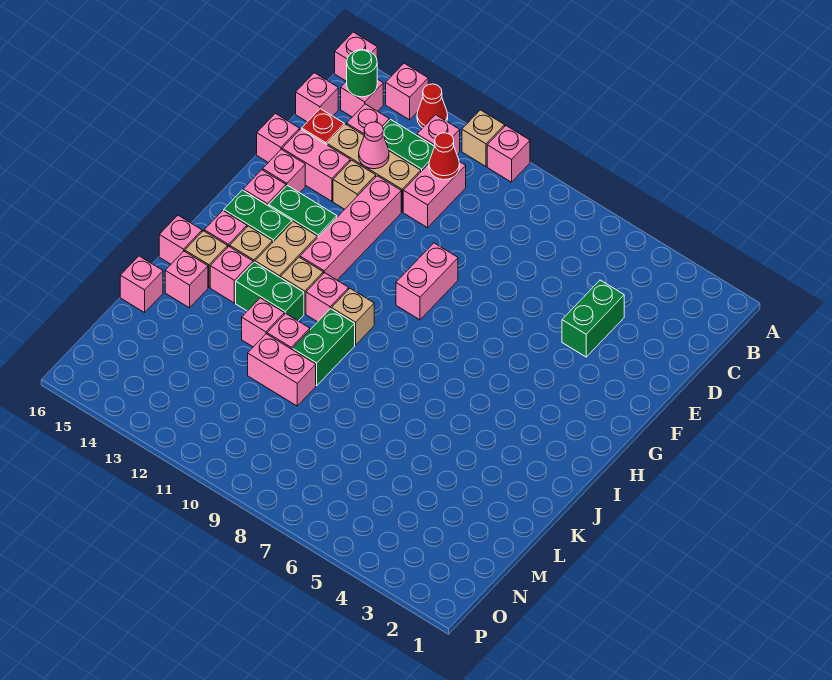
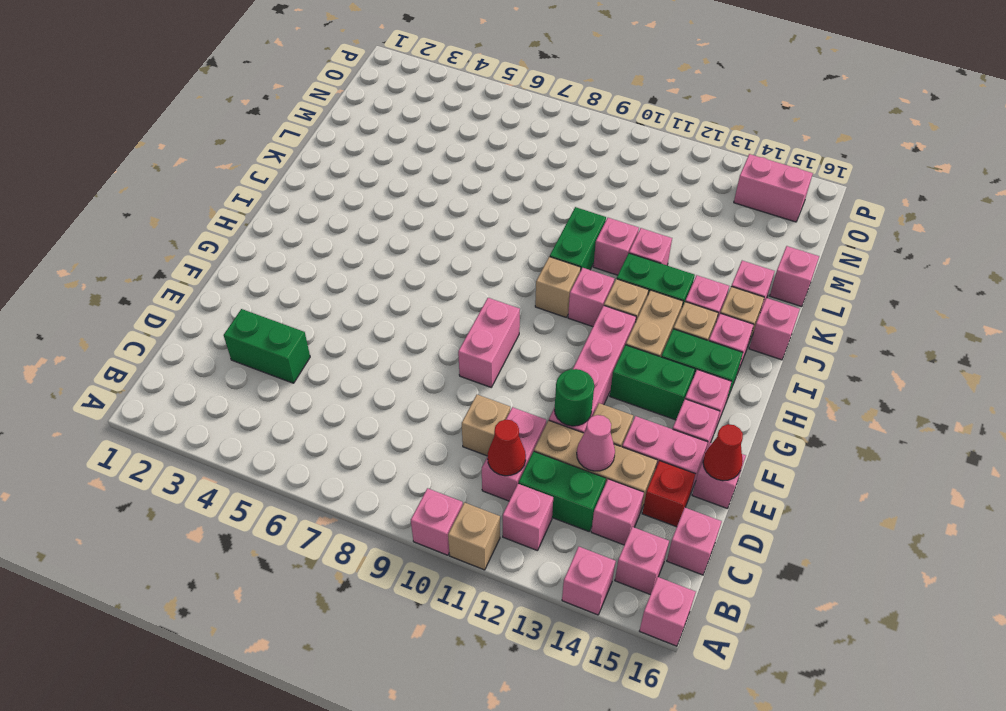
red 1x1 cone [417,84,448,128] -> red 1x1 cone moved to [703,424,743,481]
green 1x1 round brick [347,50,377,97] -> green 1x1 round brick moved to [555,369,594,426]
green 1x2 brick [562,280,624,357] -> green 1x2 brick turned to [224,309,310,383]
none -> tan 1x1 brick [462,395,510,456]
pink 1x2 brick [248,334,316,406] -> pink 1x2 brick moved to [734,154,813,222]

